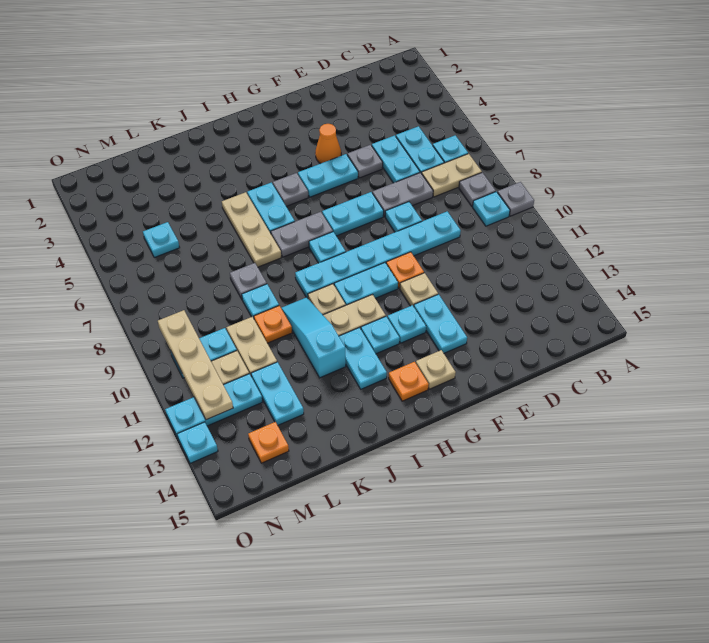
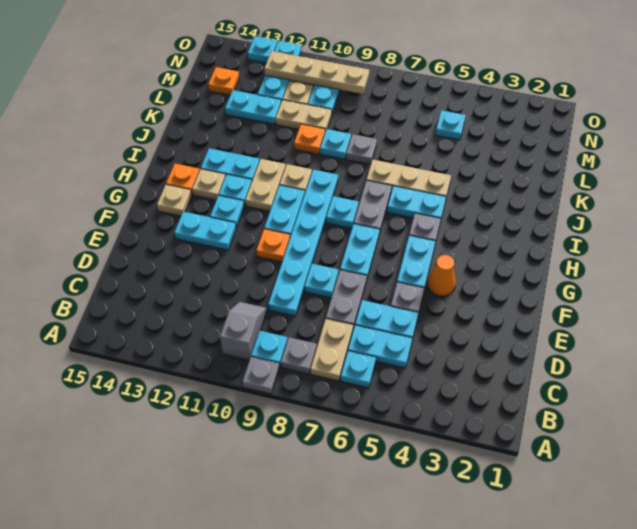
none -> grey 1x2 slope [220,302,267,360]
tan 1x1 plate [400,273,438,306] -> tan 1x1 plate moved to [192,169,226,200]
cyan 1x3 slope [281,297,346,378] -> none

